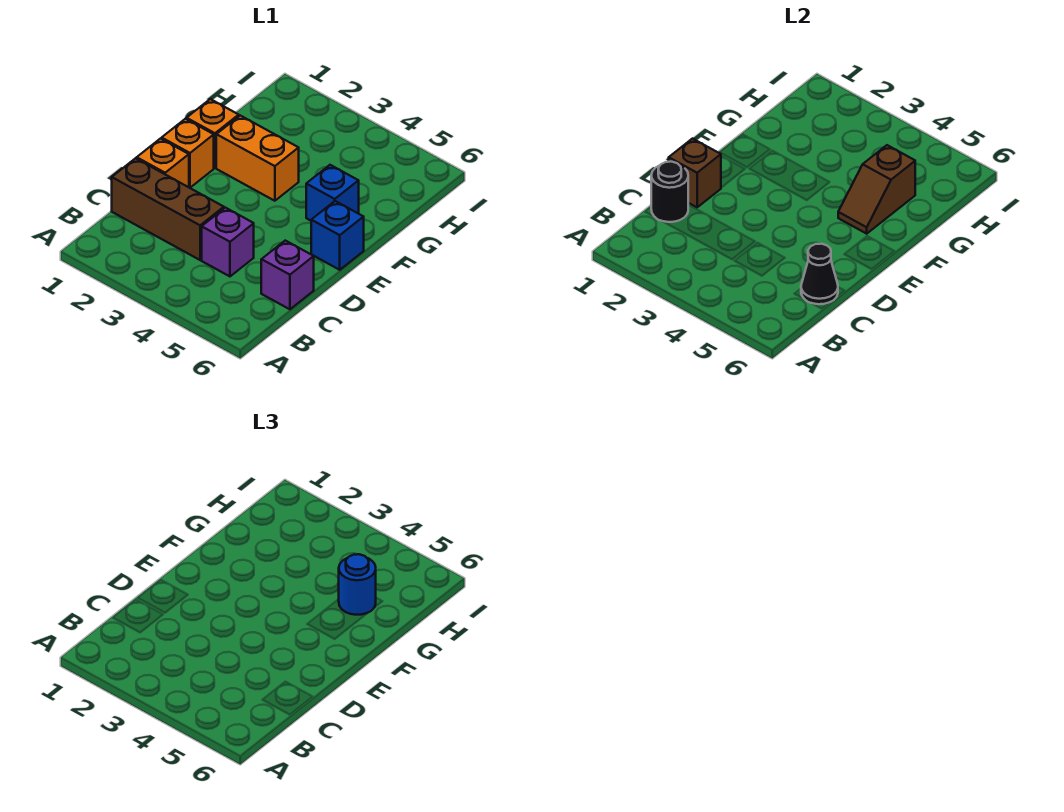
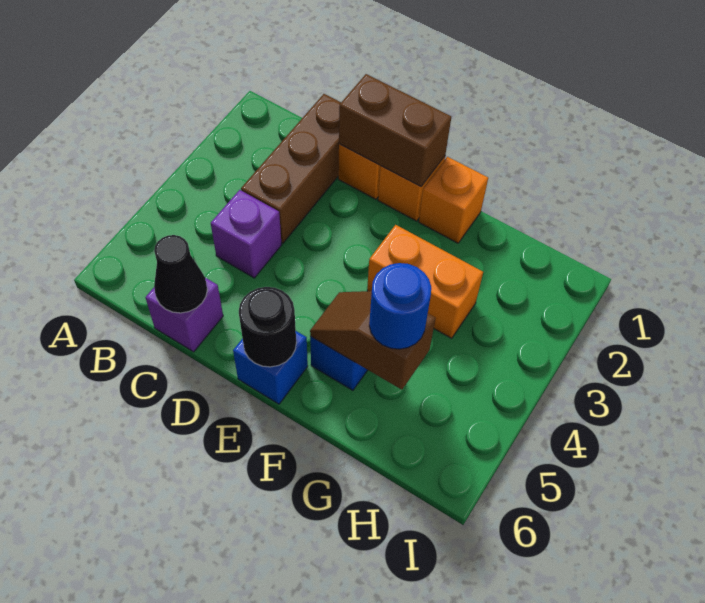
black 1x1 round brick [651,162,688,222] -> black 1x1 round brick moved to [239,287,296,367]
brown 1x1 brick [669,139,721,207] -> brown 1x2 brick [339,74,451,187]
orange 1x2 brick [216,116,299,201] -> orange 1x2 brick turned to [367,225,483,338]

